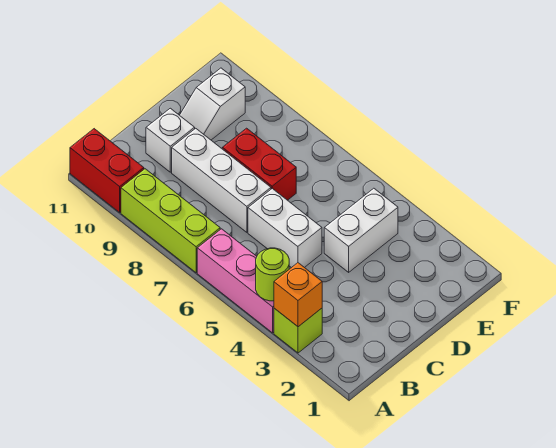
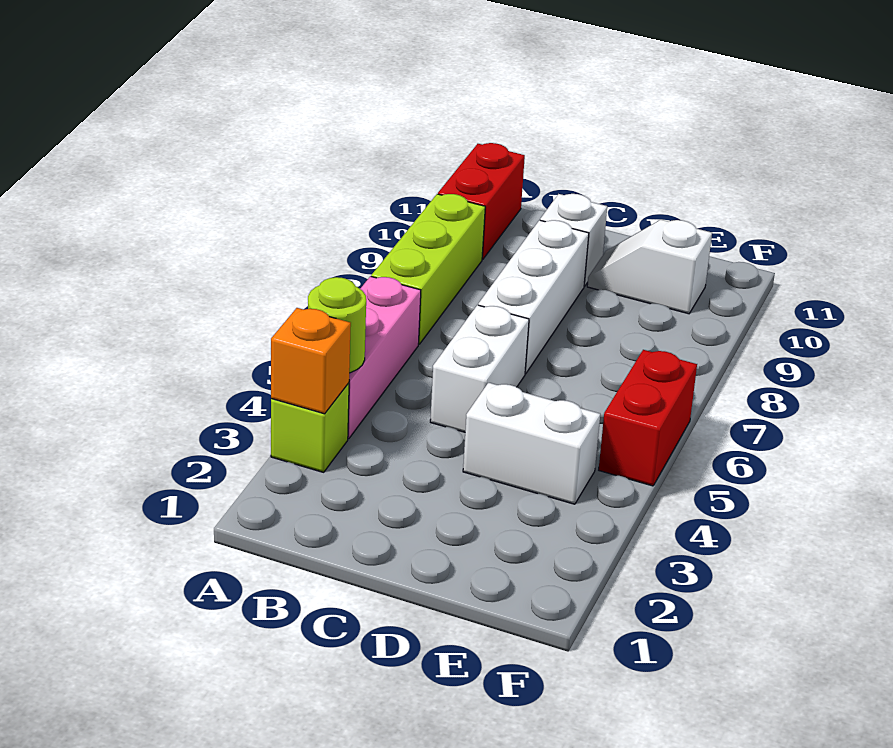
red 1x2 brick [222,128,296,200] -> red 1x2 brick moved to [599,350,697,486]

